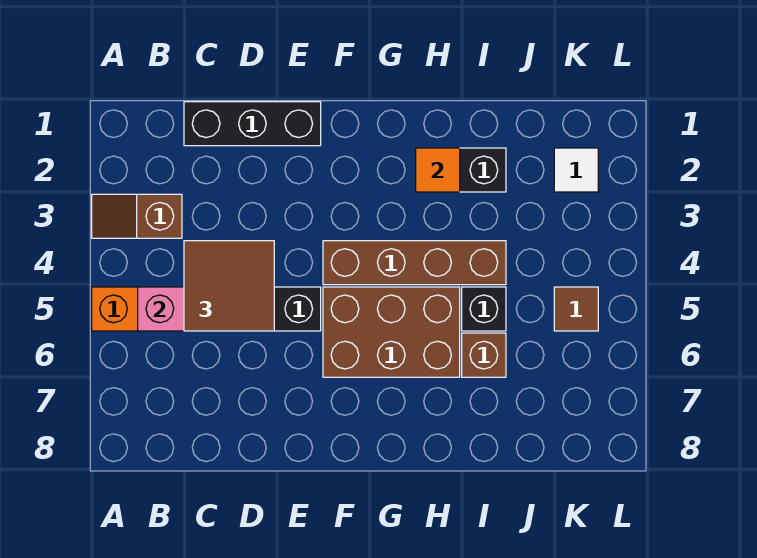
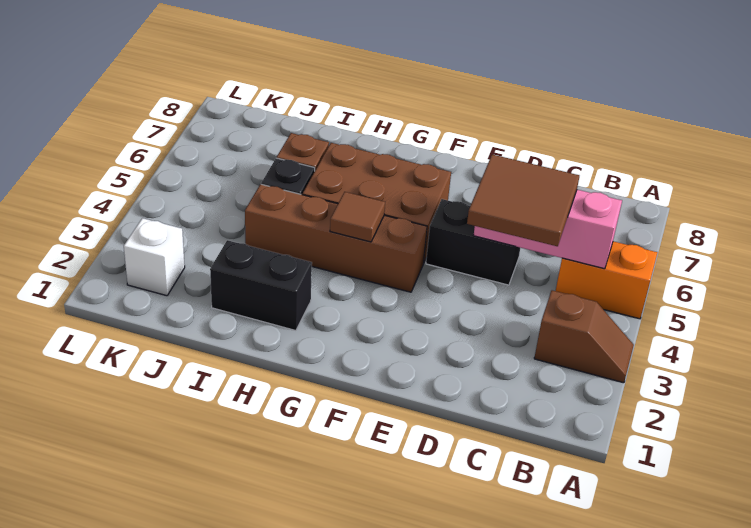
black 1x3 brick [184,102,321,146] -> none
orange 1x1 tile [416,148,460,192] -> none
white 1x1 tile [554,148,598,192] -> white 1x1 brick [124,218,185,296]
brown 1x1 tile [554,287,598,331] -> brown 1x1 tile moved to [330,192,385,242]

